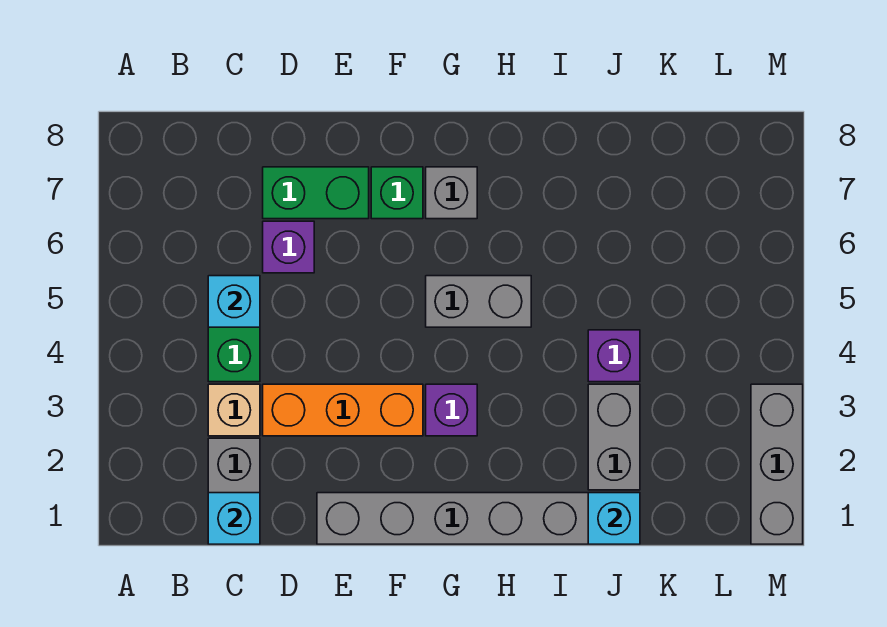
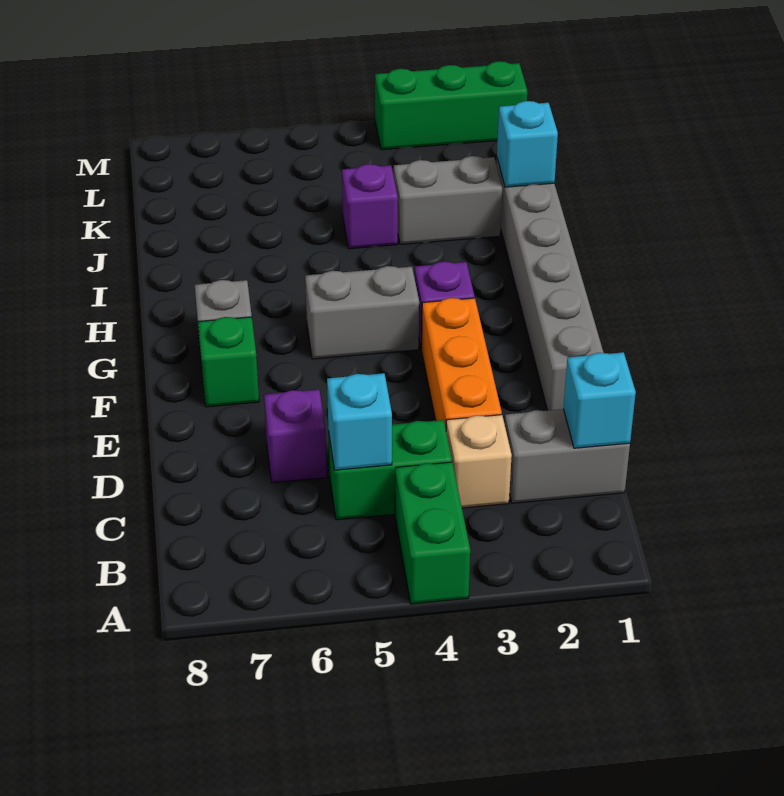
green 1x2 brick [263,167,369,219] -> green 1x2 brick moved to [395,462,470,604]
grey 1x2 brick [426,276,531,327] -> grey 1x2 brick turned to [305,266,419,359]
grey 1x3 brick [751,384,803,544] -> green 1x3 brick [375,61,527,150]

